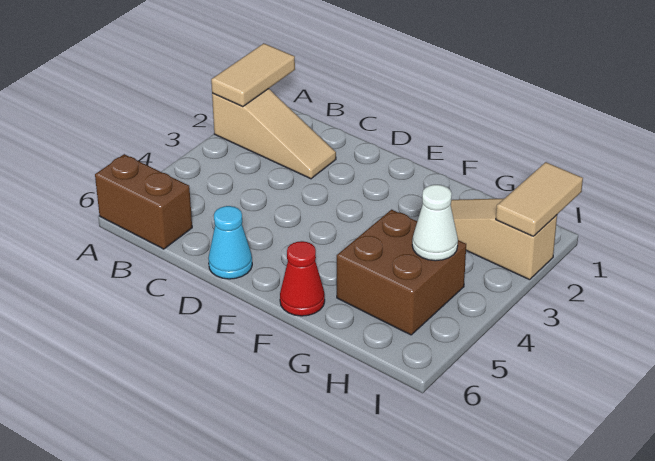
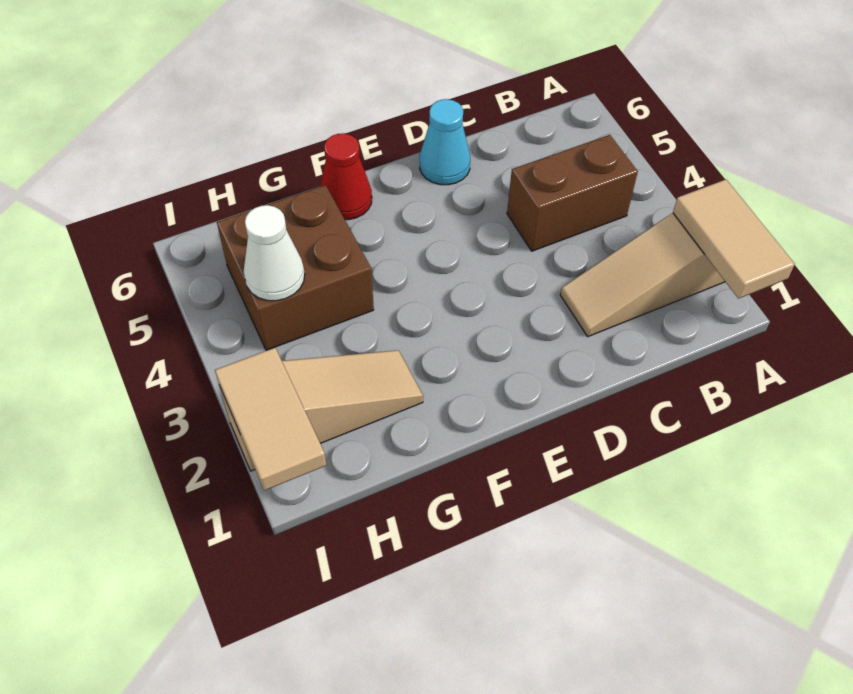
brown 1x2 brick [95,154,192,249] -> brown 1x2 brick moved to [507,135,638,251]

